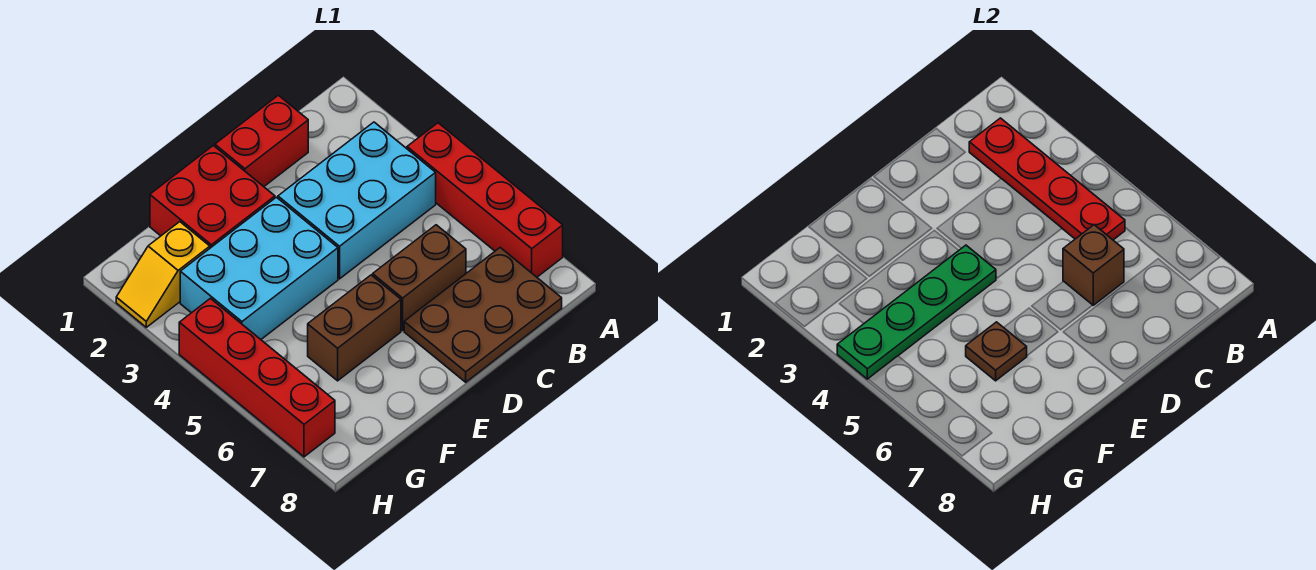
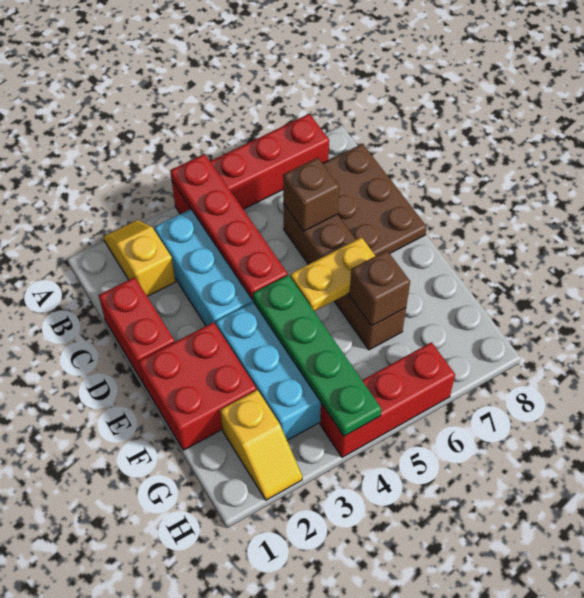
none -> yellow 1x2 slope [104,220,175,296]
red 1x4 plate [969,118,1125,240] -> red 1x4 plate turned to [170,154,288,300]
none -> yellow 1x2 plate [290,237,375,311]
brown 1x1 plate [966,322,1027,381] -> brown 1x1 brick [349,251,410,326]
red 1x4 brick [179,298,335,457] -> red 1x3 brick [320,342,455,457]

